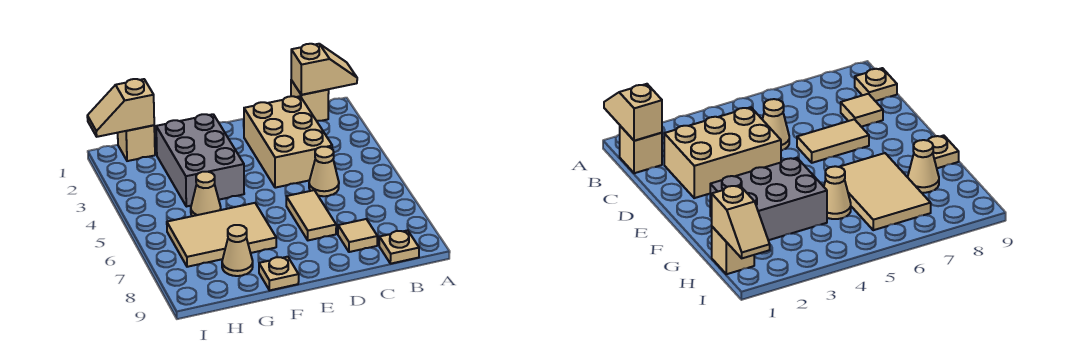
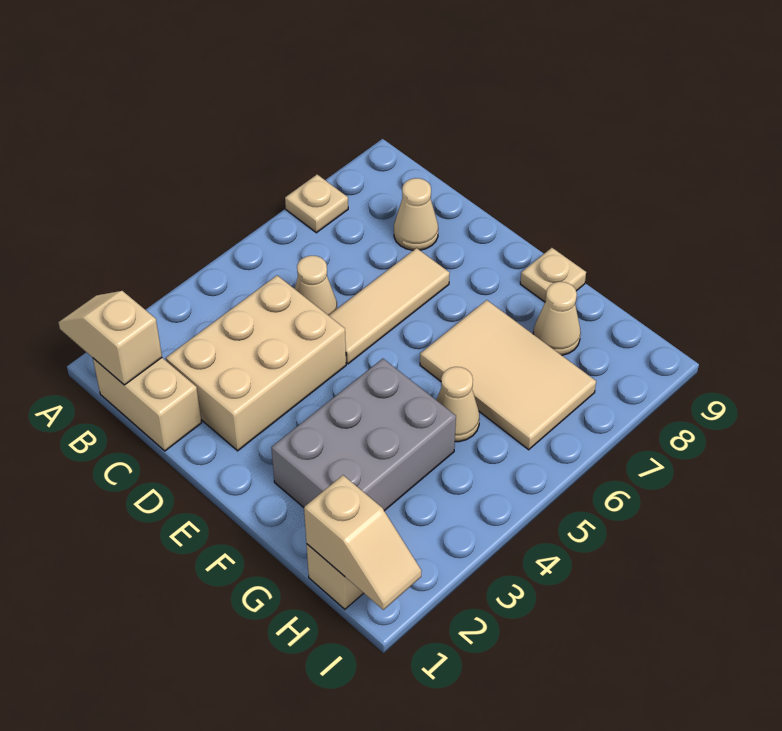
tan 1x1 brick [291,80,329,121] -> tan 1x2 brick [93,358,202,451]
tan 1x1 plate [379,230,419,264] -> tan 1x1 plate moved to [285,175,348,233]
tan 1x1 tile [338,219,377,252] -> tan 1x1 cone [394,178,438,250]
tan 1x2 tile [286,190,336,240] -> tan 1x3 tile [329,248,450,364]

